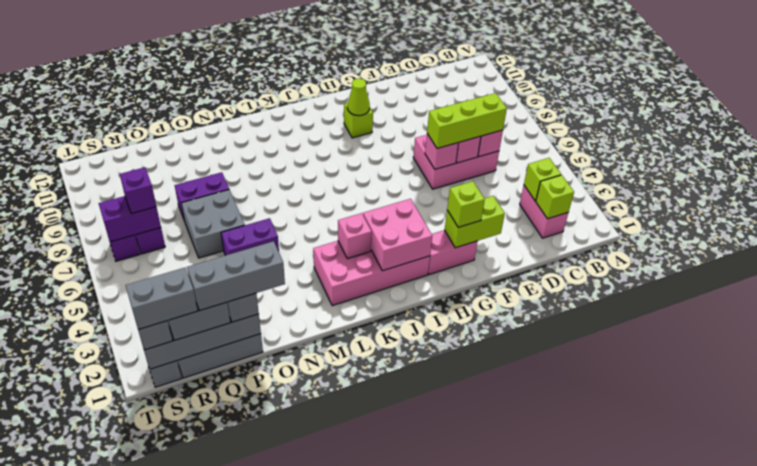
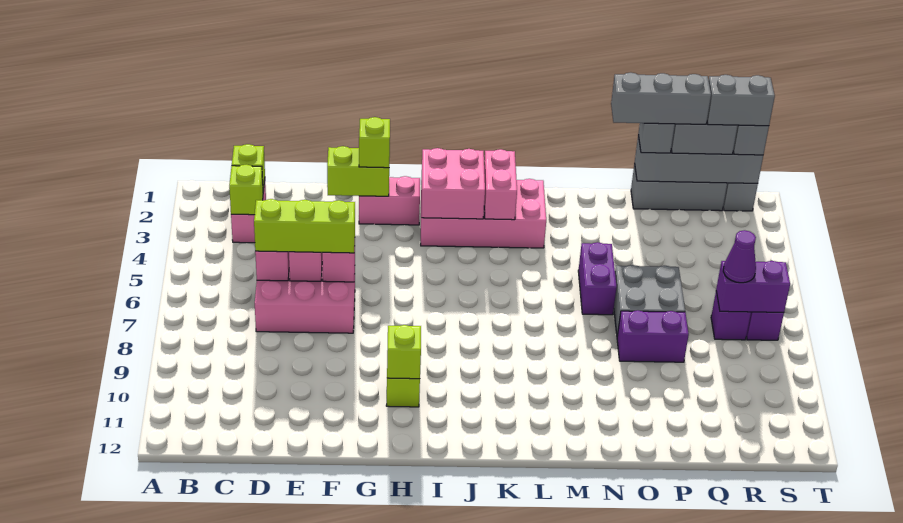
lime 1x1 cone [347,78,370,116] -> lime 1x1 brick [387,325,421,379]
pink 1x1 brick [338,213,372,259] -> pink 1x2 brick [484,149,517,220]
purple 1x2 brick [221,218,279,255] -> purple 1x2 brick turned to [578,242,617,315]
purple 1x1 brick [120,167,156,214] -> purple 1x1 cone [723,230,756,283]

